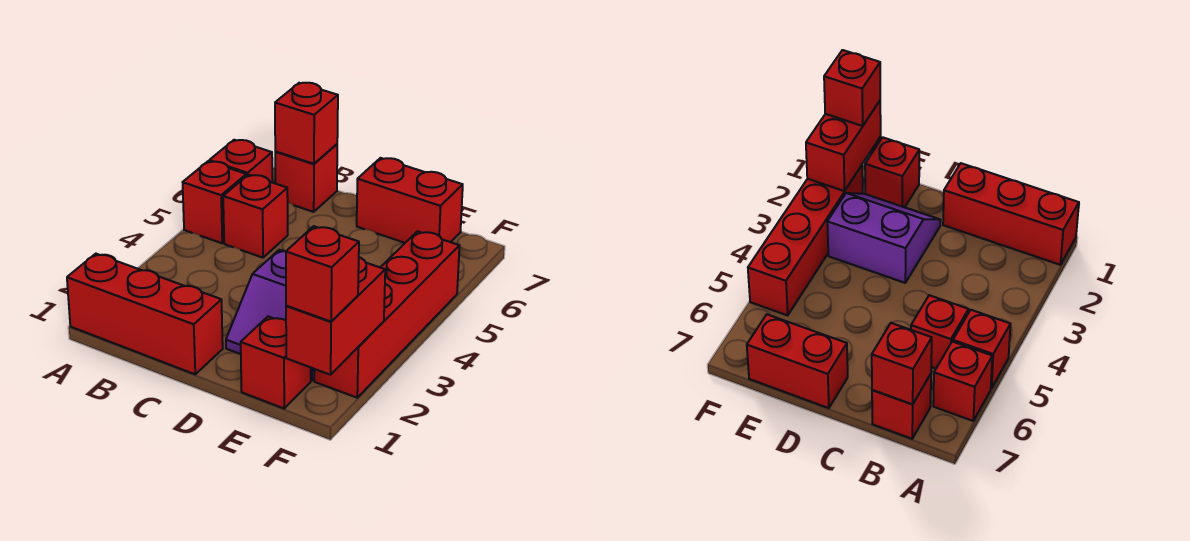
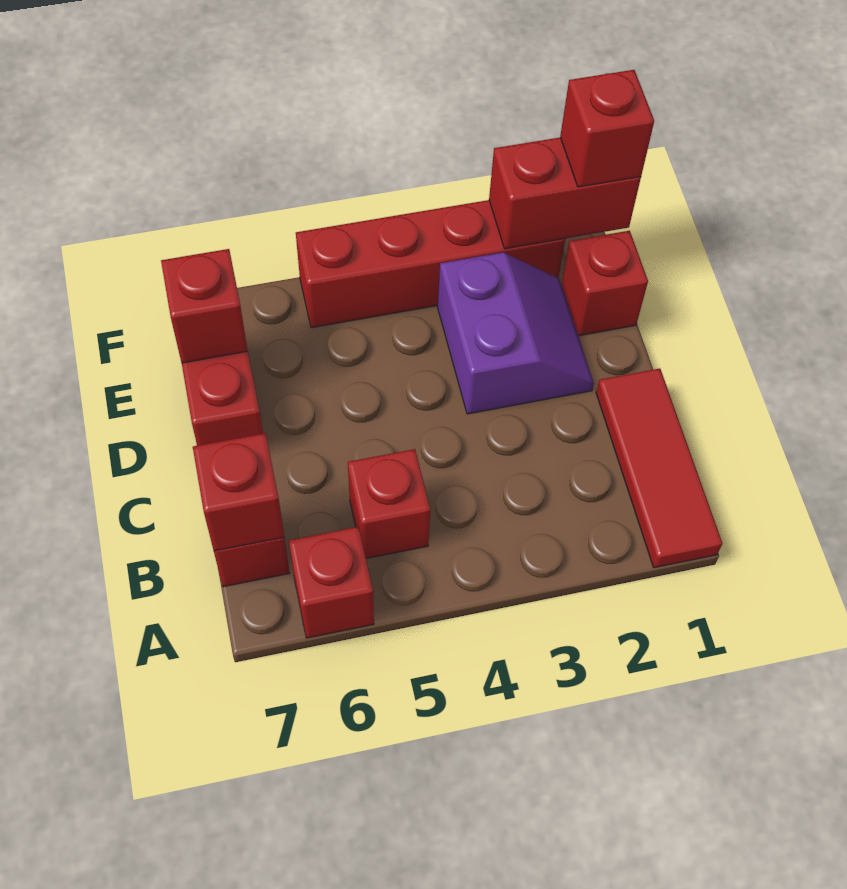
red 1x3 brick [67,254,223,374] -> red 1x3 tile [596,368,723,568]
red 1x1 brick [183,161,246,243] -> red 1x1 brick moved to [161,249,248,363]

